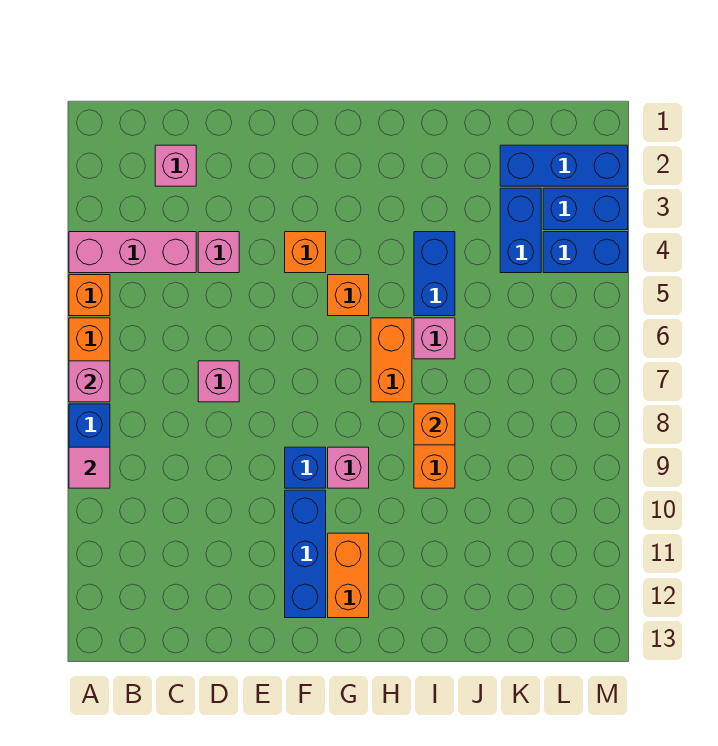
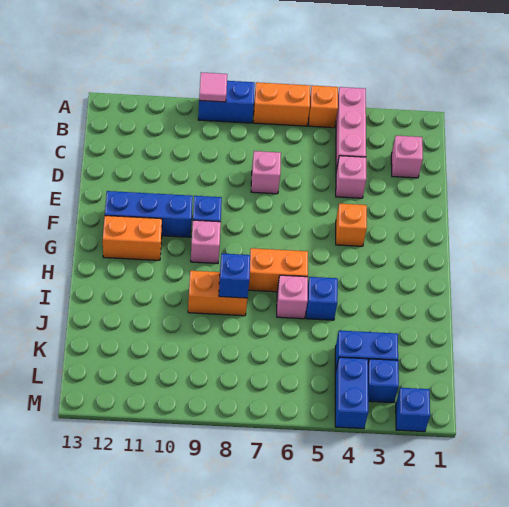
pink 1x1 brick [69,361,110,402] -> none
orange 1x1 brick [328,275,369,316] -> none
blue 1x2 brick [414,232,455,316] -> blue 1x1 brick [306,277,338,320]
orange 1x1 brick [414,404,455,445] -> blue 1x1 brick [219,254,250,298]
blue 1x3 brick [500,145,628,186] -> blue 1x1 brick [396,387,430,432]
blue 1x2 brick [543,188,628,230] -> blue 1x1 brick [368,359,399,403]

